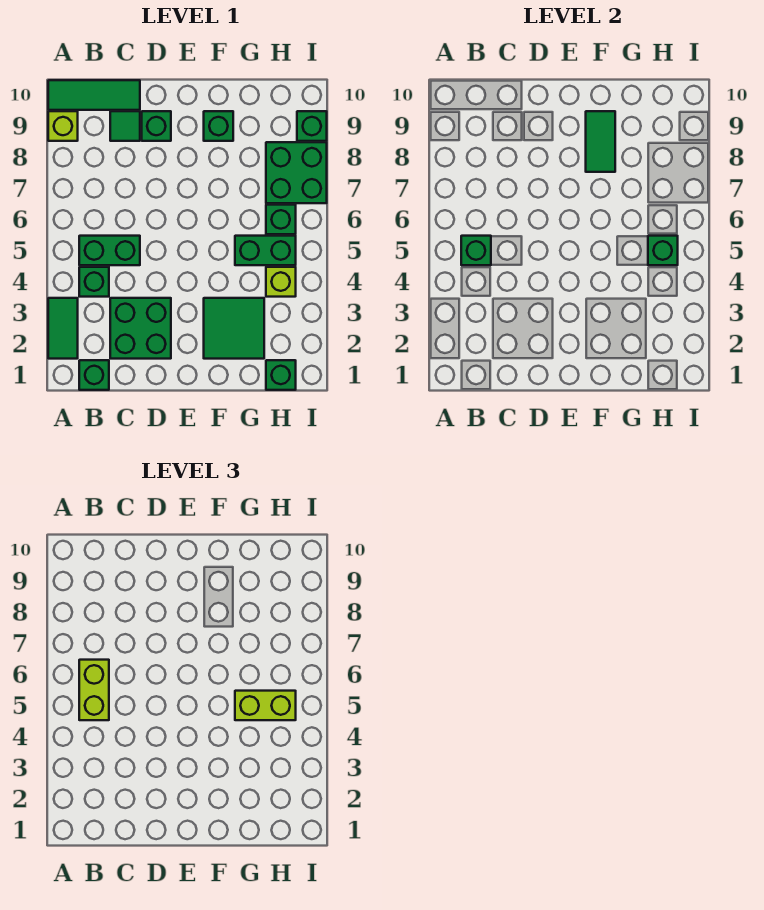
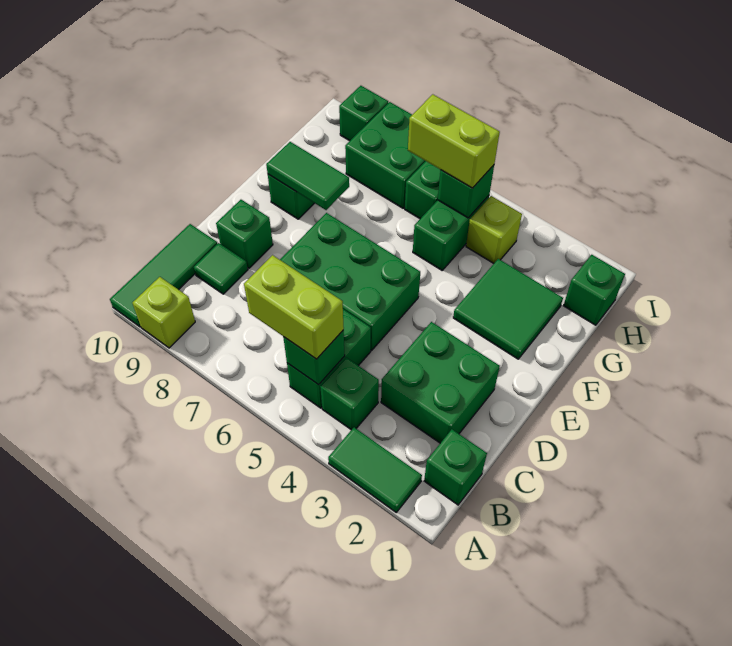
none -> green 2x3 brick [280,213,420,350]
lime 1x2 brick [235,691,296,720] -> lime 1x2 brick turned to [408,94,500,188]

